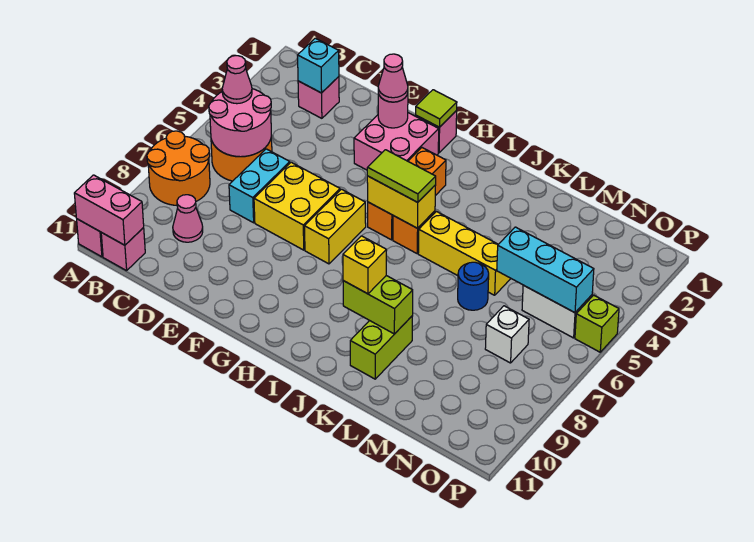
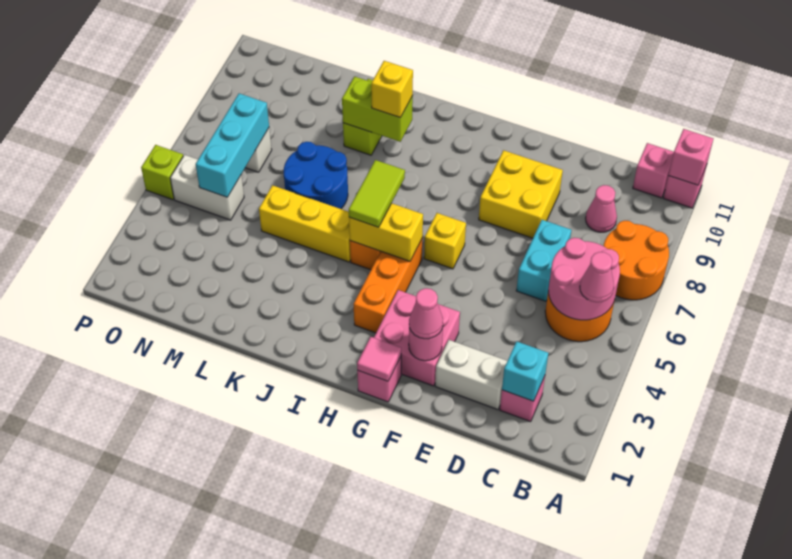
pink 1x2 brick [74,175,144,245] -> pink 1x1 brick [668,129,713,185]
none -> white 1x2 brick [435,340,507,410]
yellow 2x2 brick [254,162,340,250] -> yellow 2x2 brick moved to [479,150,563,238]
lime 1x1 tile [416,90,457,127] -> pink 1x1 tile [357,337,401,381]
yellow 1x2 brick [305,189,366,264] -> yellow 1x1 brick [424,213,466,269]
lime 1x2 tile [367,150,436,202] -> lime 1x2 tile turned to [349,160,405,227]
blue 1x1 round brick [458,262,489,310] -> blue 2x2 round brick [284,142,348,209]
cyan 1x3 brick [497,227,594,313] -> cyan 1x3 brick turned to [196,93,269,197]

